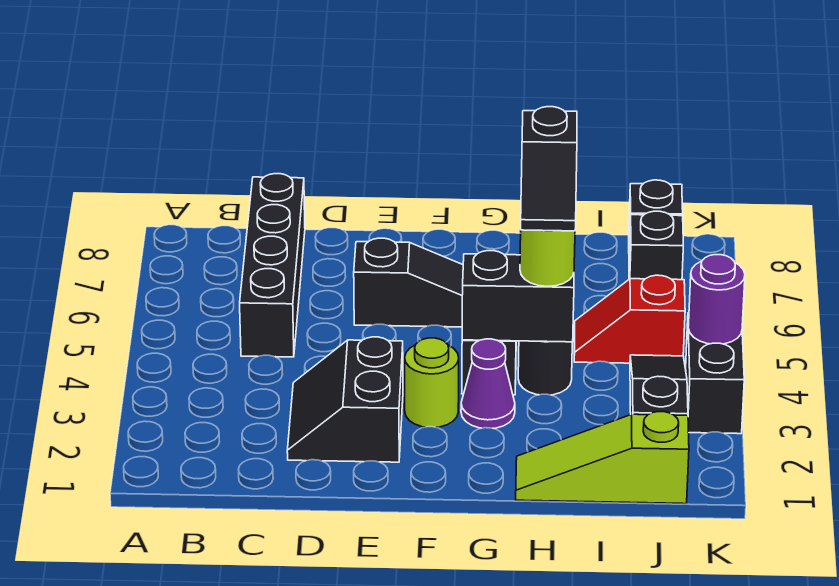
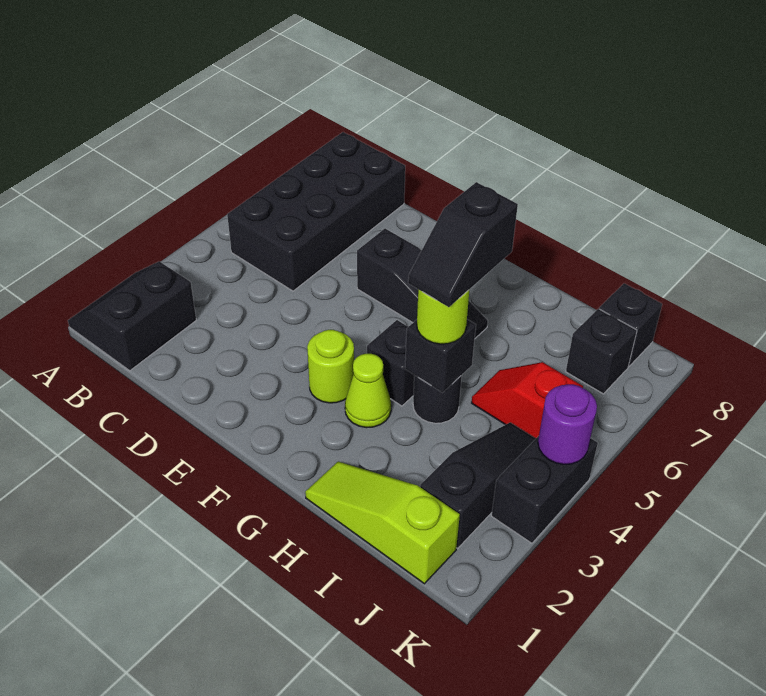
black 1x4 brick [240,174,305,357] -> black 2x4 brick [227,132,405,291]
black 2x2 slope [287,337,403,462] -> black 2x2 slope moved to [68,261,196,371]
purple 1x1 cone [461,339,515,428] -> lime 1x1 cone [345,354,391,428]
black 1x2 brick [462,251,574,342] -> black 1x1 brick [405,319,476,392]

